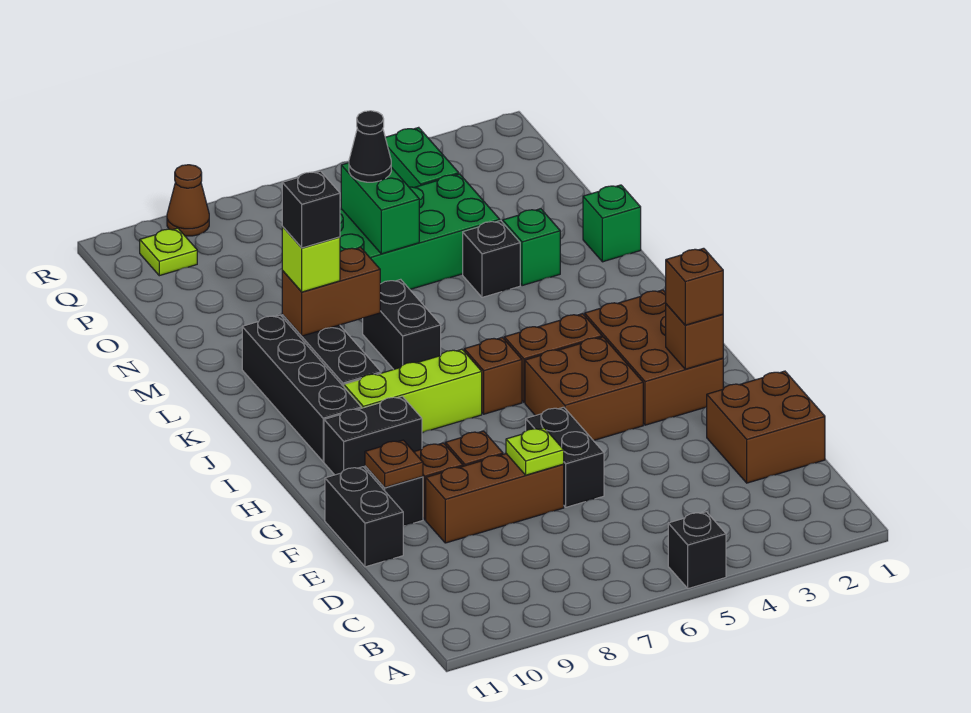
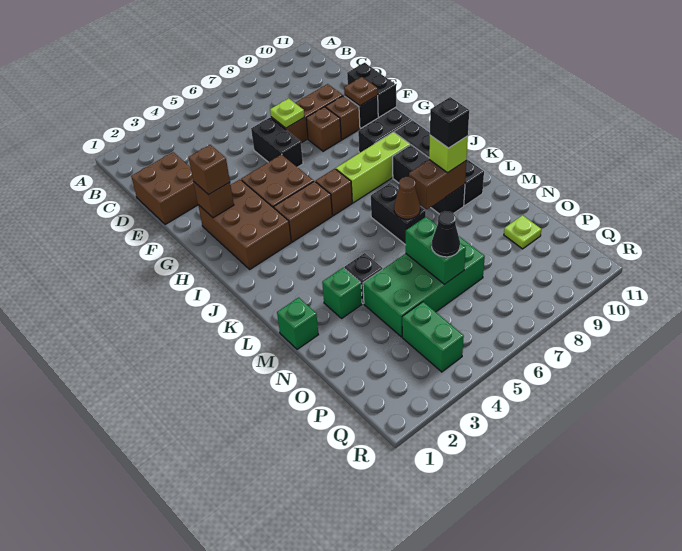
black 1x1 brick [668,512,726,589] -> none
lime 1x1 plate [140,228,197,276] -> lime 1x1 plate moved to [504,215,541,249]
brown 1x1 cone [167,165,209,236] -> brown 1x1 cone moved to [394,177,420,219]

